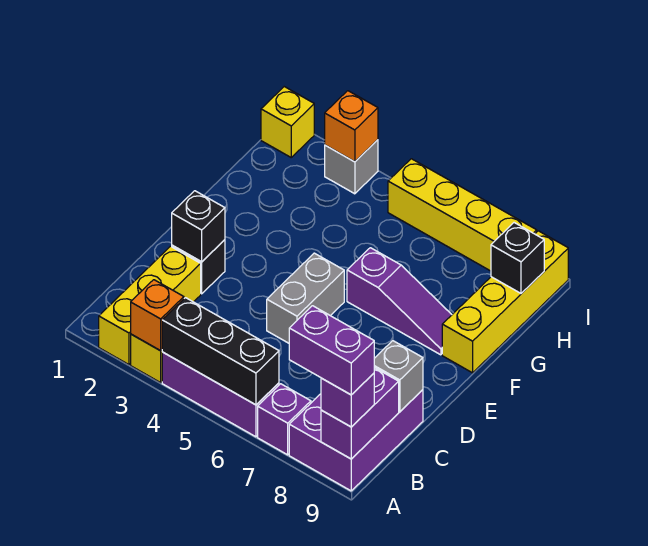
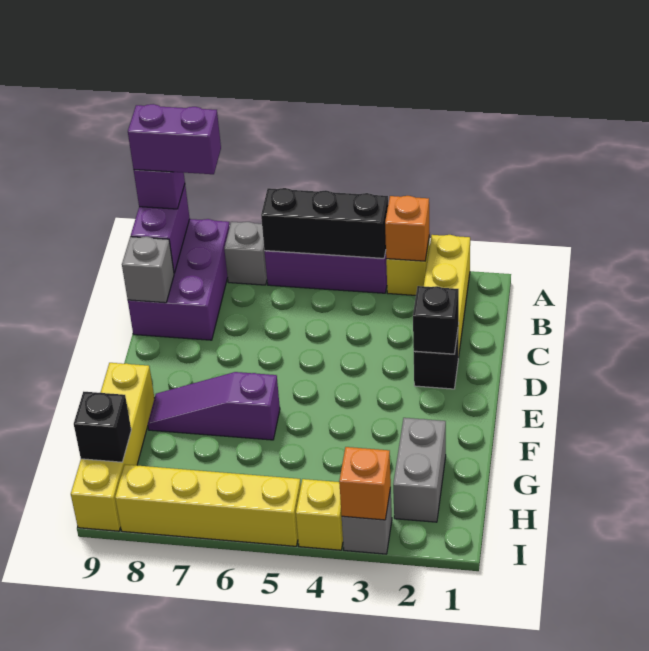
purple 1x1 brick [258,384,311,455] -> grey 1x1 brick [224,222,267,285]
grey 1x2 brick [267,253,344,343] -> grey 1x2 brick moved to [393,418,446,522]
yellow 1x1 brick [261,87,314,157] -> yellow 1x1 brick moved to [296,479,343,550]

